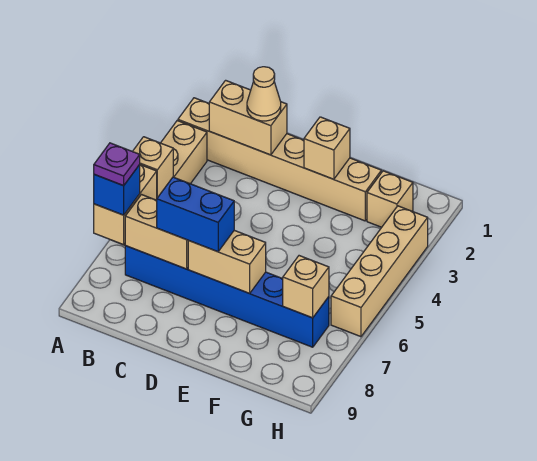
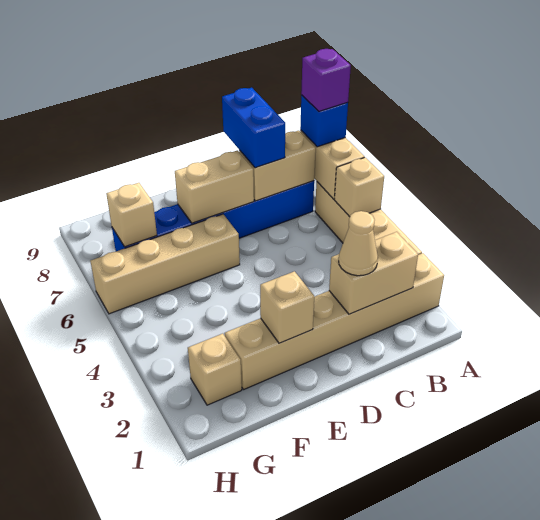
purple 1x1 plate [94,143,140,186] -> purple 1x1 brick [301,49,351,112]
blue 1x2 brick [157,177,234,252] -> blue 1x2 brick turned to [222,88,285,168]
tan 1x4 brick [331,206,428,337] -> tan 1x4 brick turned to [90,214,240,314]

